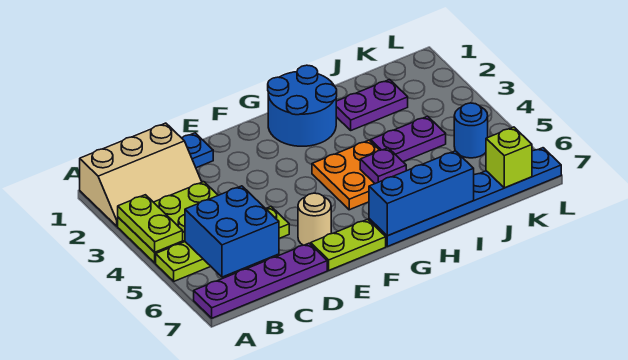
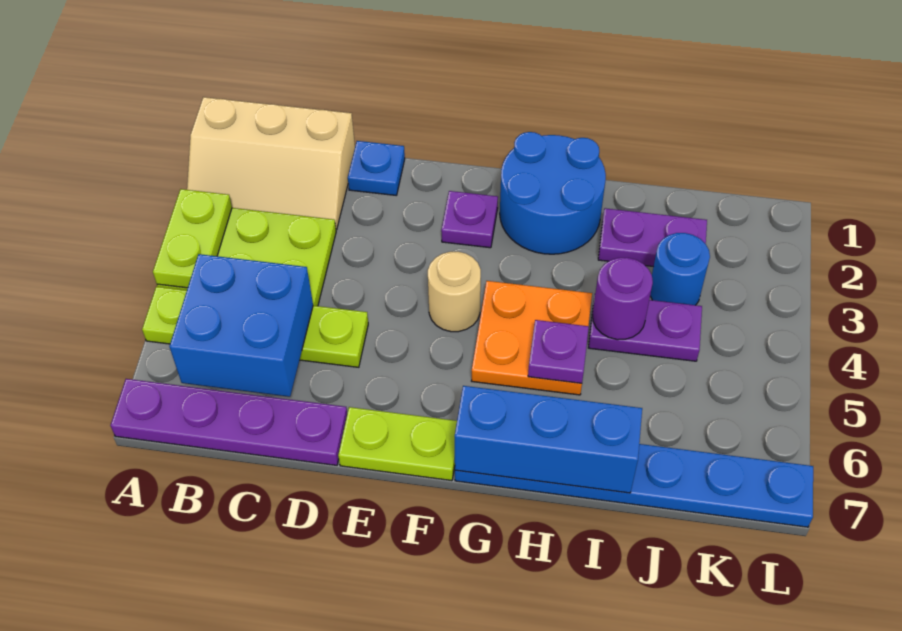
tan 1x1 round brick [298,193,331,245] -> tan 1x1 round brick moved to [428,252,481,332]
none -> purple 1x1 plate [441,191,498,248]
none -> purple 1x1 round brick [592,258,653,340]
blue 1x1 round brick [454,103,488,158] -> blue 1x1 round brick moved to [650,233,710,305]
lime 1x1 brick [486,127,532,188] -> none

